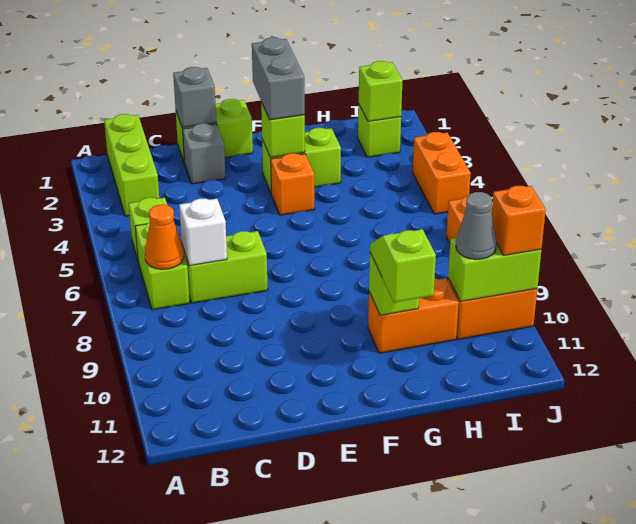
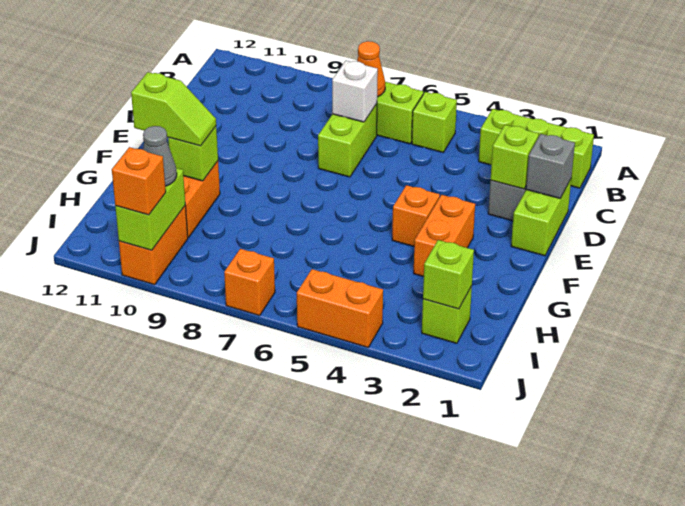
grey 1x2 brick [252,37,305,120] -> none
lime 1x2 brick [262,128,341,193] -> orange 1x2 brick [414,195,475,277]
lime 1x1 brick [261,102,305,157] -> lime 1x1 brick moved to [491,125,539,189]

